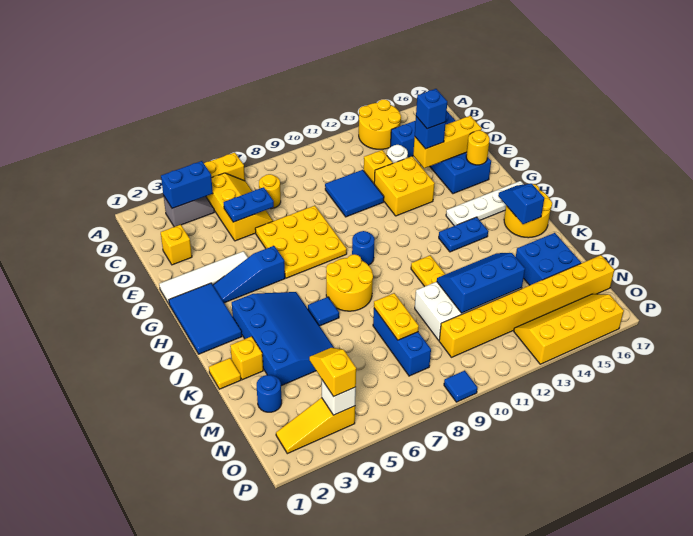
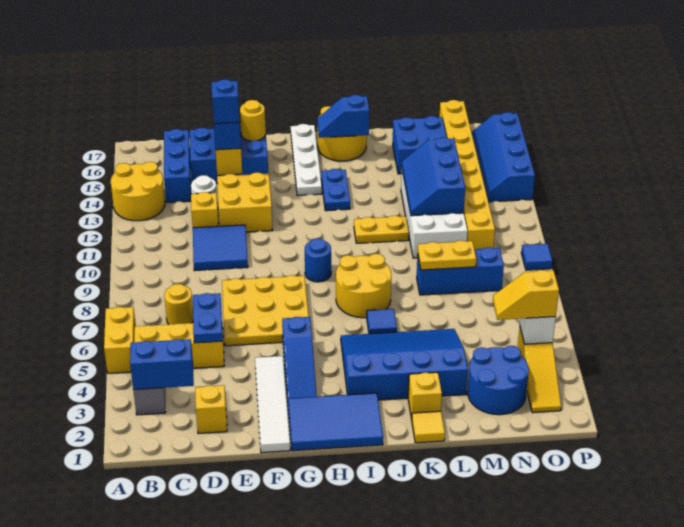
blue 1x2 brick [161,161,213,208] -> blue 1x2 brick turned to [130,339,194,390]
blue 1x1 round brick [257,375,282,412] -> blue 2x2 round brick [467,346,529,415]
yellow 2x4 slope [514,294,624,364] -> blue 2x4 slope [471,112,535,202]

